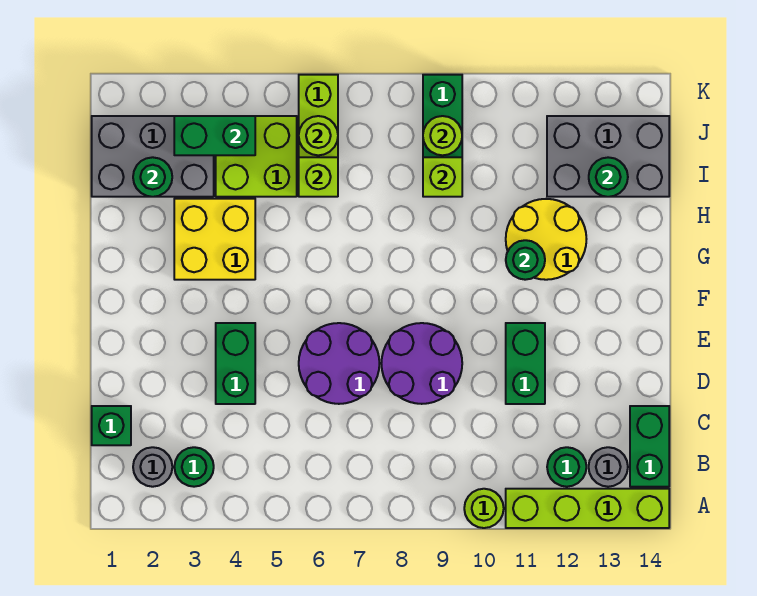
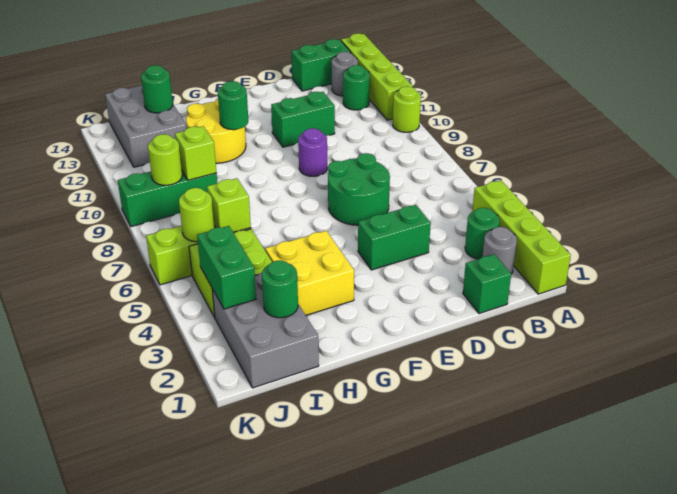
none -> lime 1x4 brick [472,180,571,294]
purple 2x2 round brick [299,323,379,404] -> green 2x2 round brick [328,153,390,225]
purple 2x2 round brick [381,323,462,404] -> purple 1x1 round brick [298,128,327,176]

